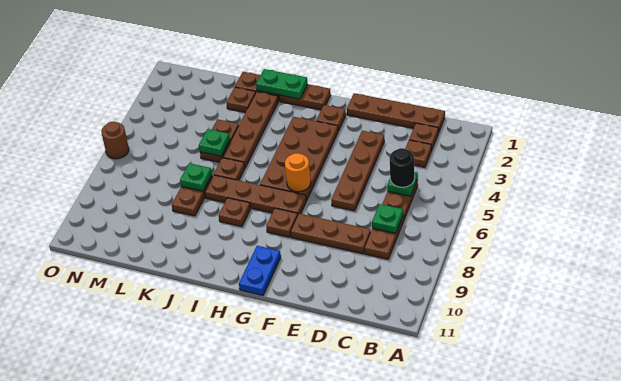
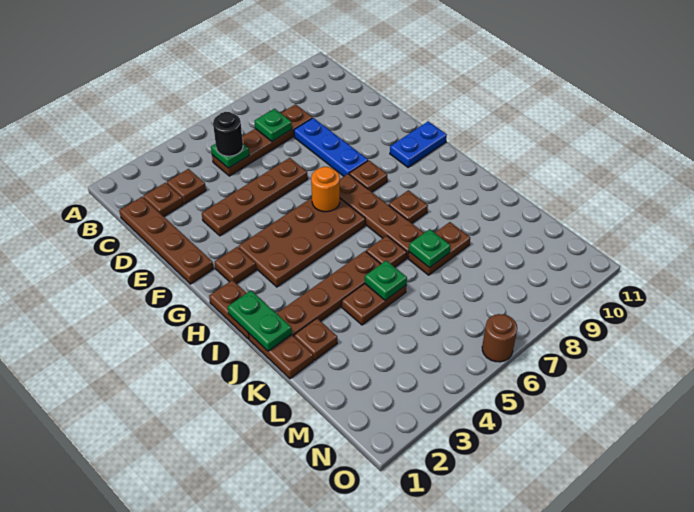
brown 1x3 plate [290,214,371,254] -> blue 1x3 plate [294,118,368,176]

